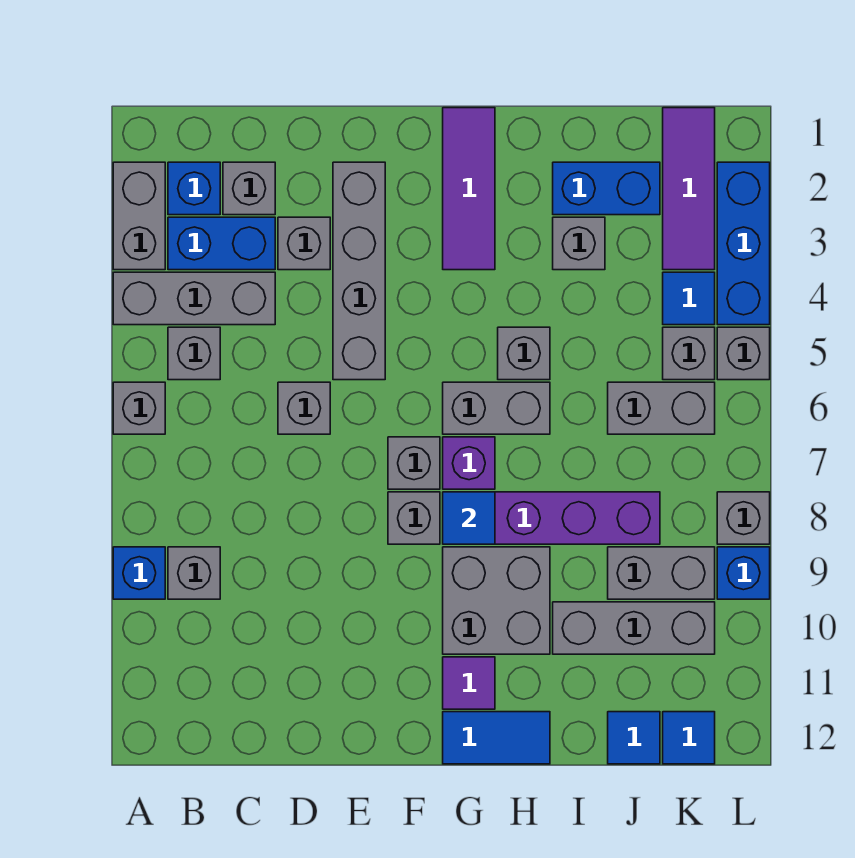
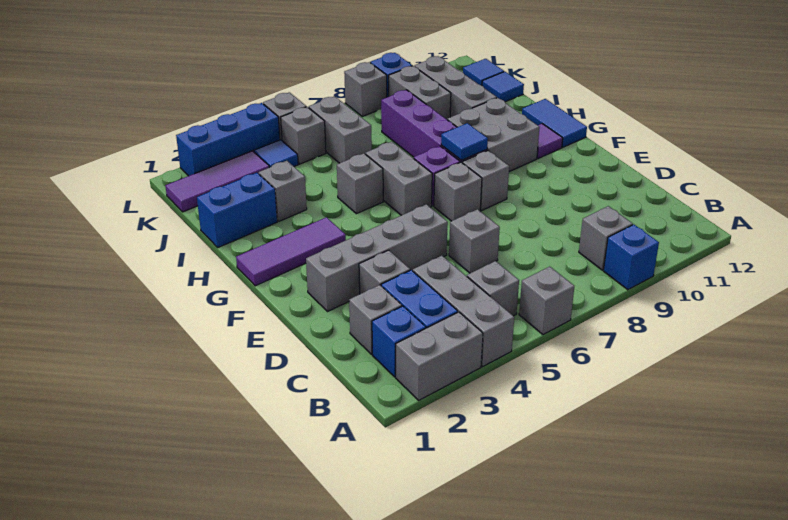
blue 1x2 brick [553,162,660,215] -> blue 1x2 brick turned to [197,173,277,247]

